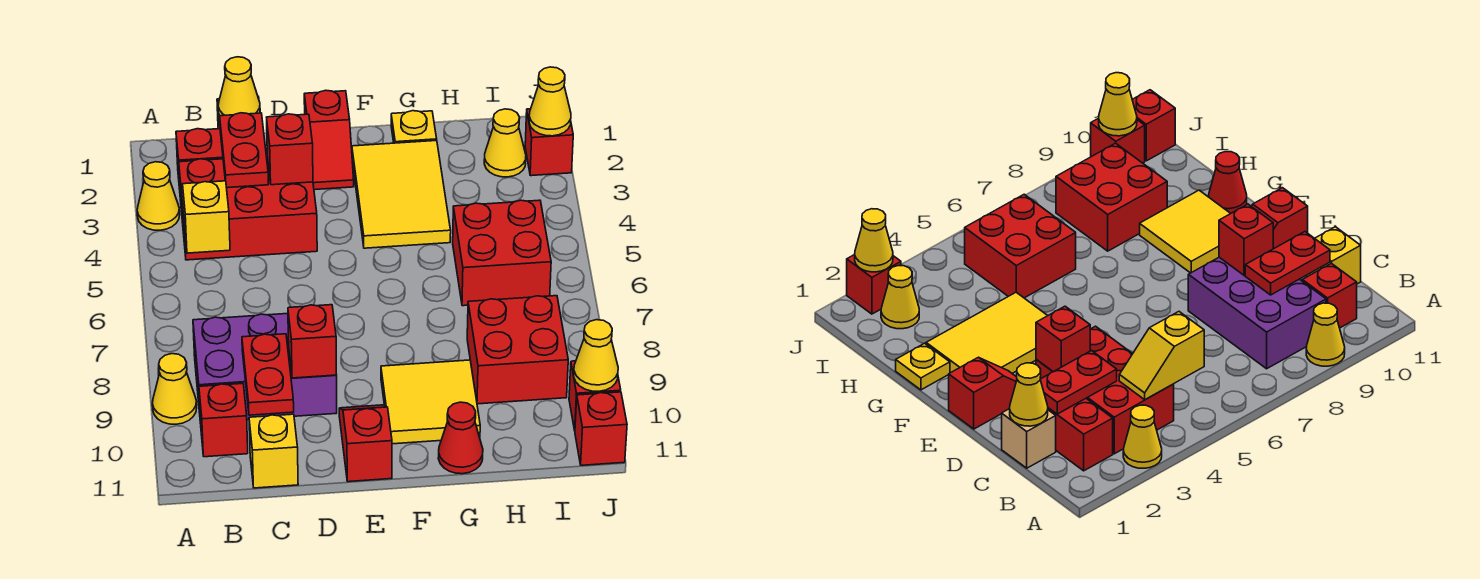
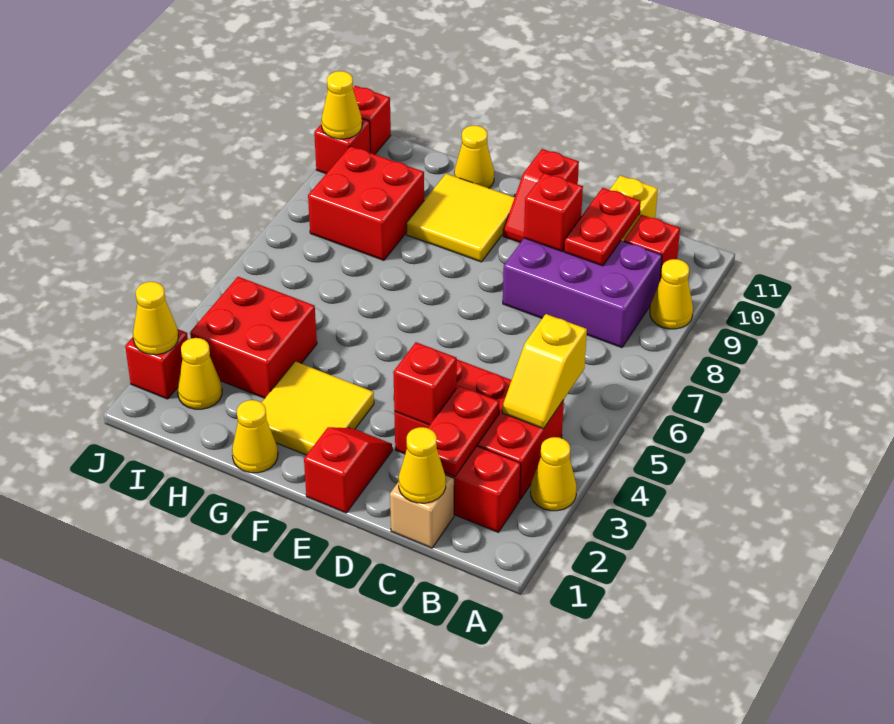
yellow 2x3 tile [352,141,451,248] -> yellow 2x2 tile [262,361,374,455]
yellow 1x1 plate [391,111,437,143] -> yellow 1x1 cone [232,400,278,473]
red 1x1 cone [438,402,483,474] -> yellow 1x1 cone [454,126,494,188]
red 2x2 brick [453,200,551,306] -> red 2x2 brick moved to [190,277,317,398]

